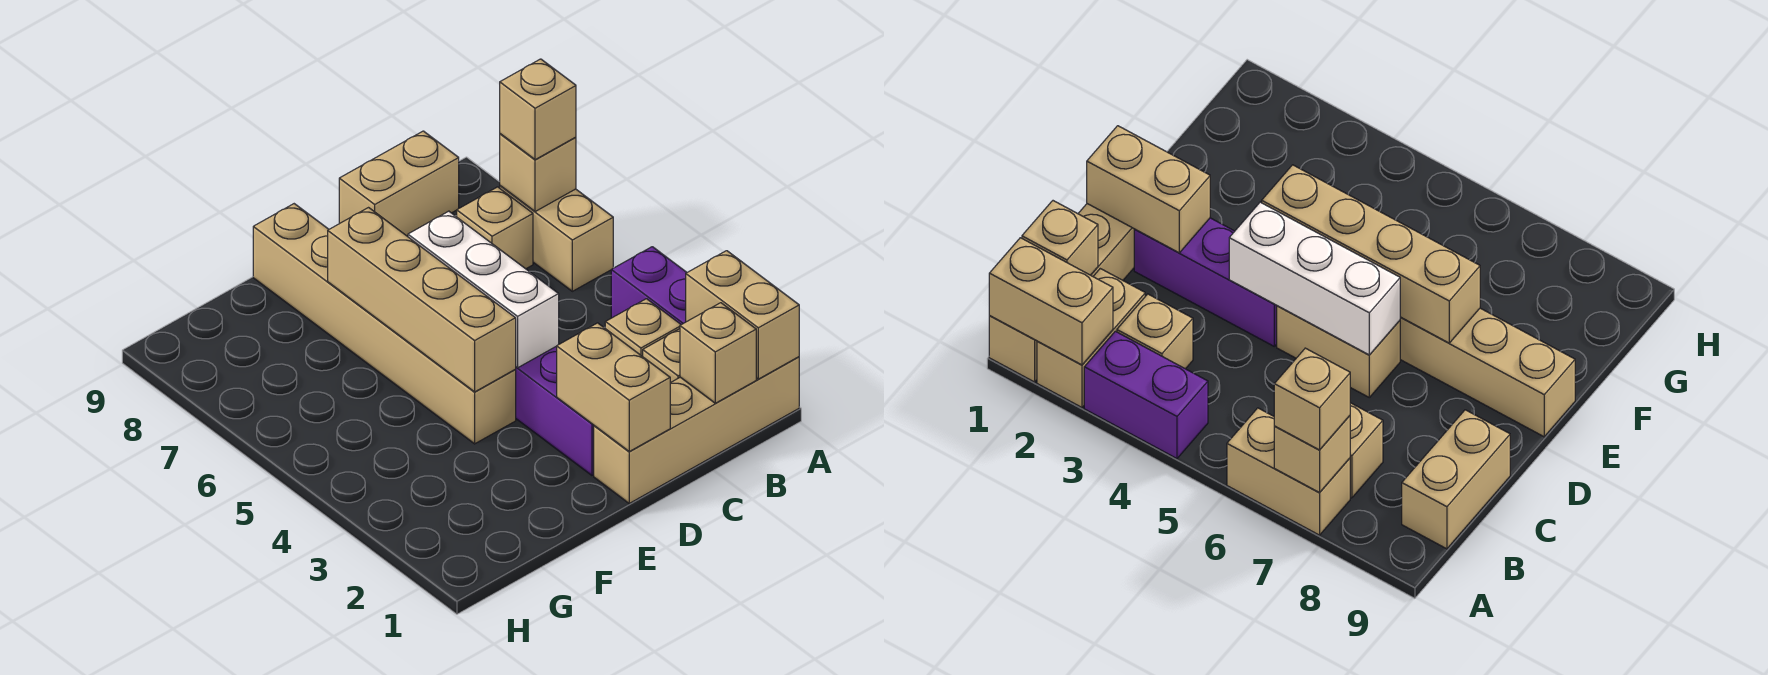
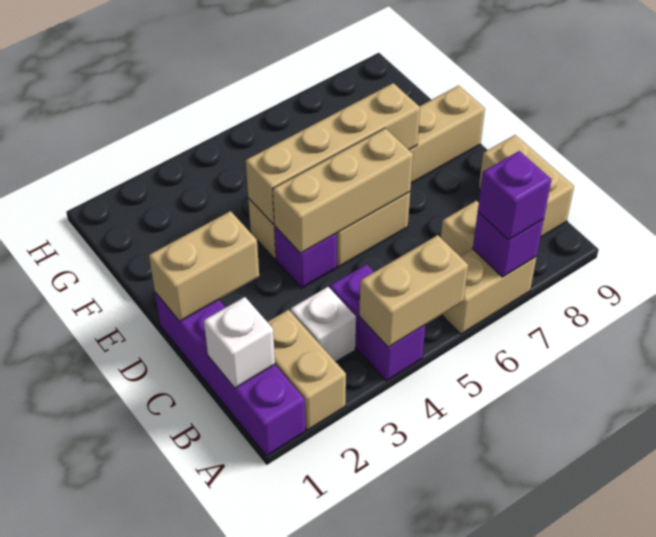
tan 1x4 brick [594,357,799,503] -> purple 1x4 brick [155,292,305,456]
tan 1x2 brick [686,251,799,379] -> tan 1x2 brick moved to [359,235,468,347]
purple 1x2 brick [611,247,687,325] -> purple 1x2 brick turned to [330,264,425,381]
tan 1x1 brick [500,134,576,212] -> purple 1x1 brick [473,212,544,277]
tan 1x1 brick [500,59,576,160] -> purple 1x1 brick [478,151,551,240]
tan 1x1 brick [680,303,756,403] -> white 1x1 brick [204,297,275,388]
tan 1x1 brick [605,299,681,357] -> white 1x1 brick [291,287,356,362]
purple 1x3 brick [515,346,594,475] -> purple 1x1 brick [275,227,337,288]
white 1x3 brick [408,211,559,368] -> tan 1x3 brick [273,128,413,253]

